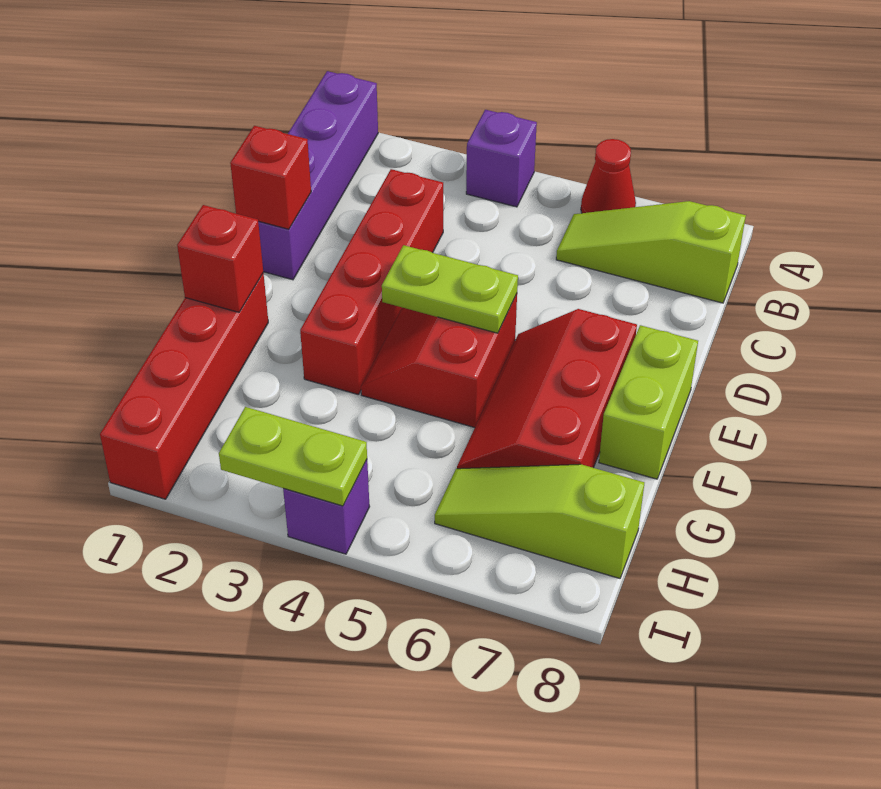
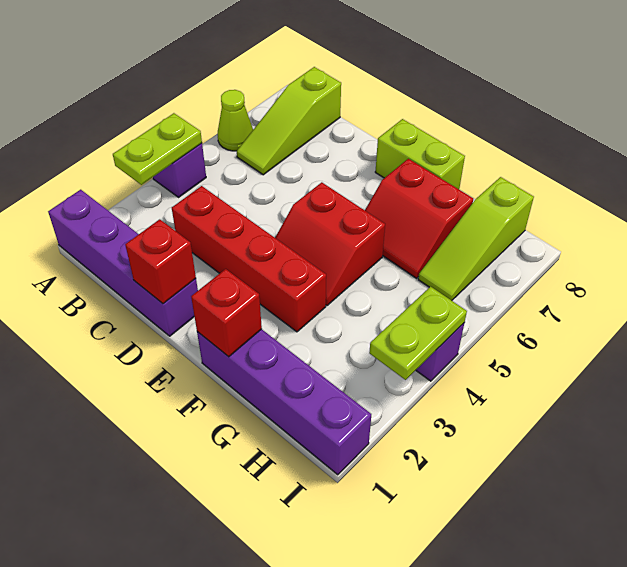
red 1x1 cone [581,139,636,213] -> lime 1x1 cone [218,90,253,151]
lime 1x2 plate [382,245,518,333] -> lime 1x2 plate moved to [113,113,202,185]
red 2x3 slope [457,309,637,469] -> red 2x2 slope [365,159,473,278]
red 1x4 brick [100,273,268,499] -> purple 1x4 brick [197,329,371,475]

